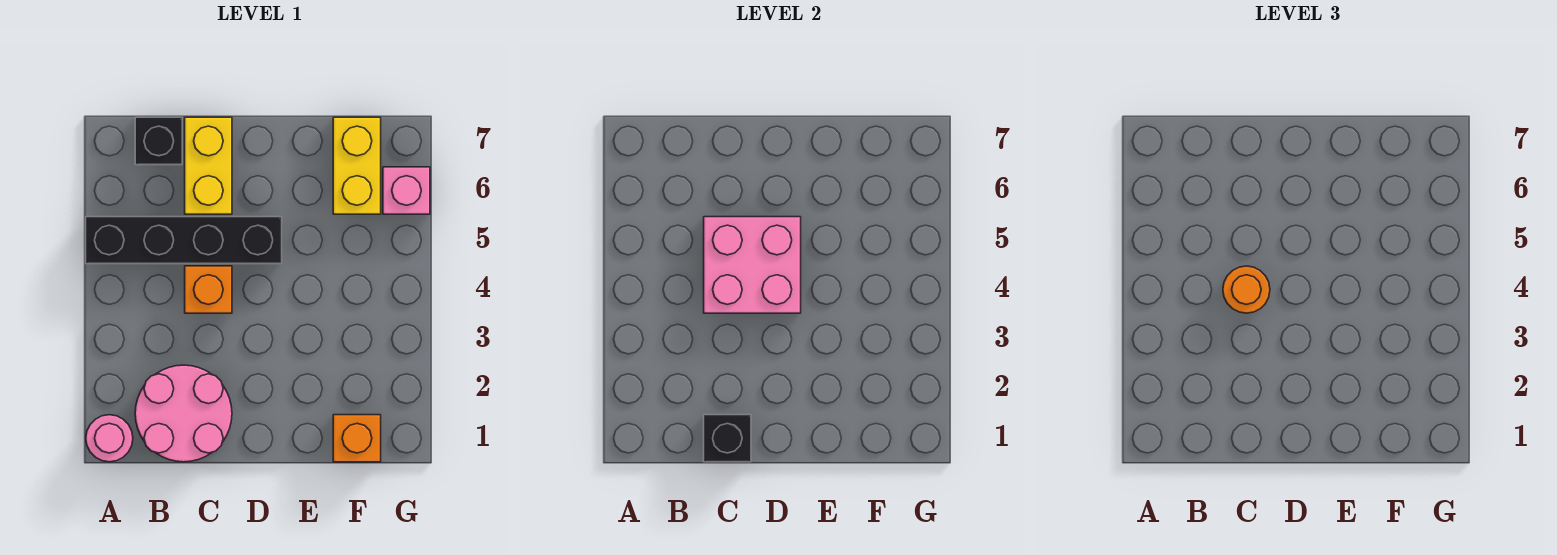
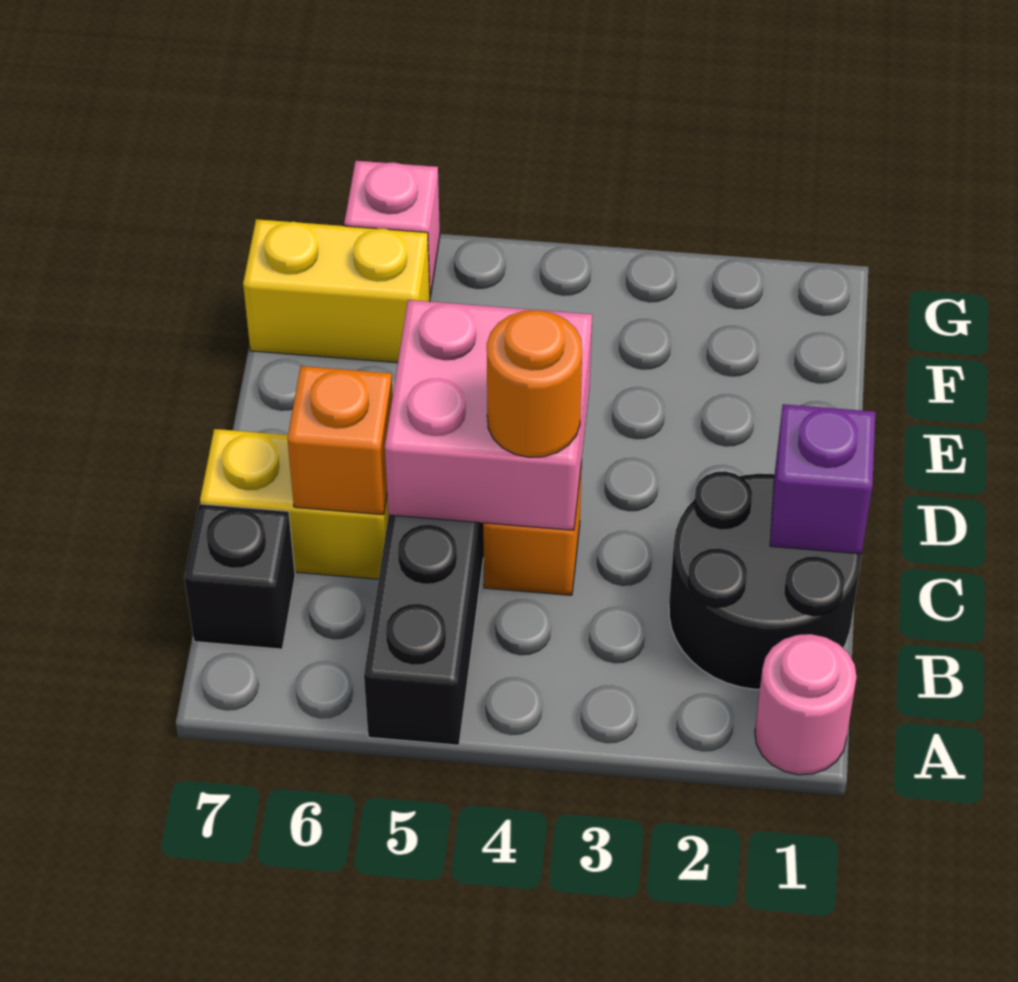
pink 2x2 round brick [135,365,232,462] -> black 2x2 round brick [669,471,862,689]
black 1x1 brick [704,415,751,462] -> purple 1x1 brick [770,404,875,554]
orange 1x1 brick [333,415,381,462] -> orange 1x1 brick moved to [287,366,393,515]

